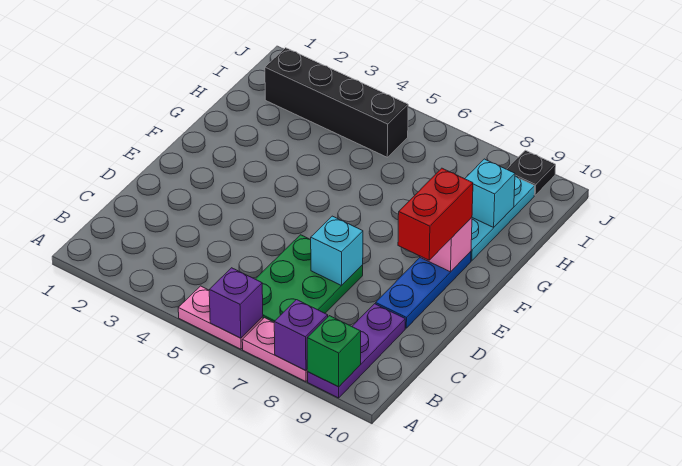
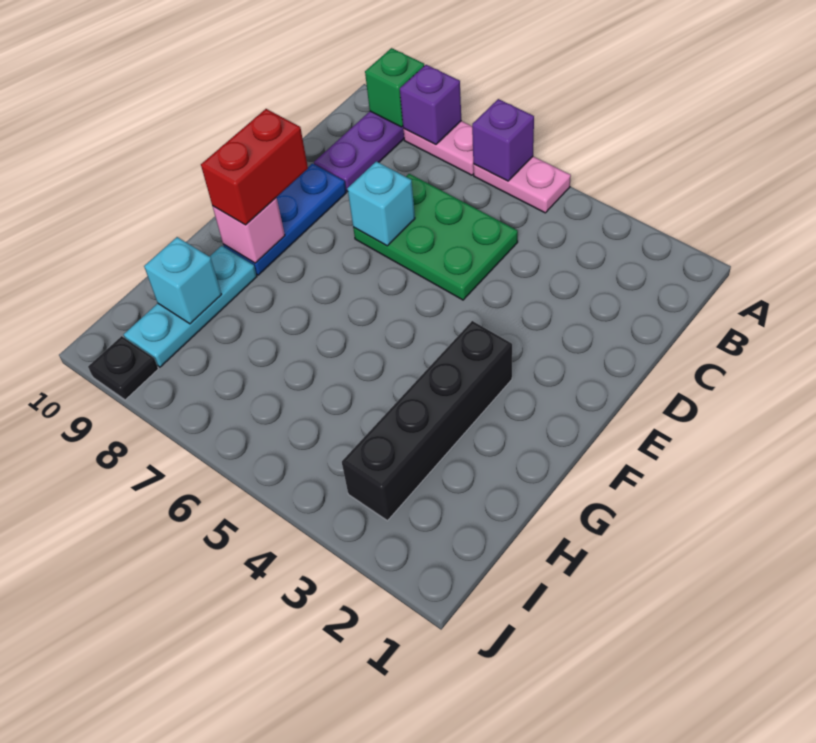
green 2x3 plate [256,235,363,322] -> green 2x3 plate turned to [353,174,518,300]
black 1x4 brick [265,48,408,157] -> black 1x4 brick turned to [342,321,512,521]

